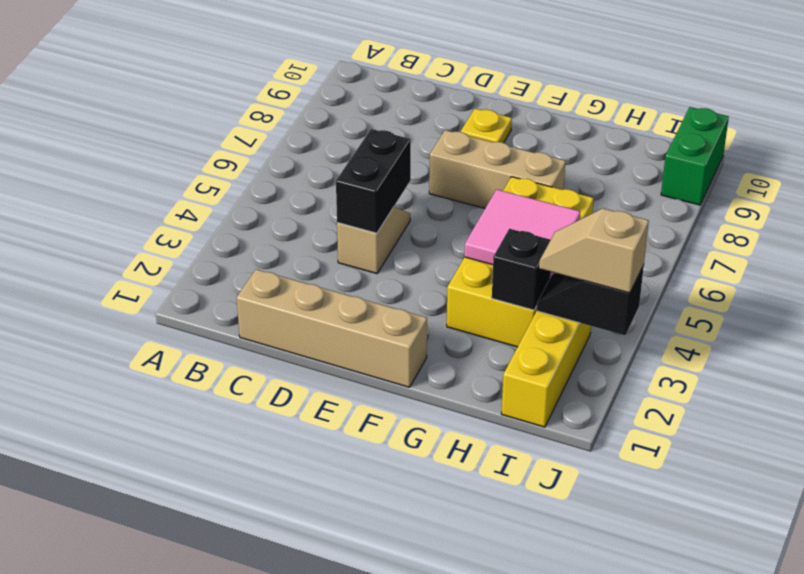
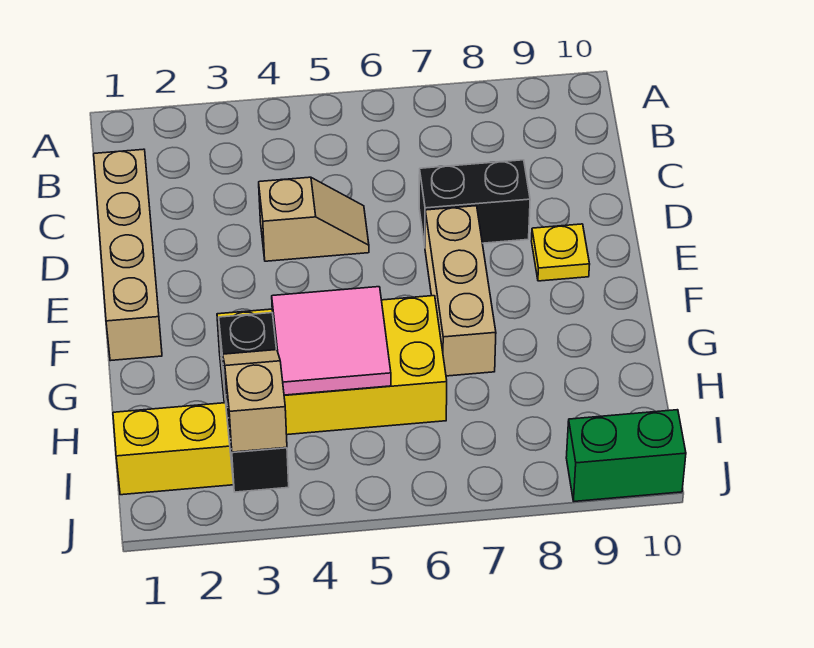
black 1x2 brick [336,129,411,233] -> black 1x2 brick moved to [419,160,530,246]

